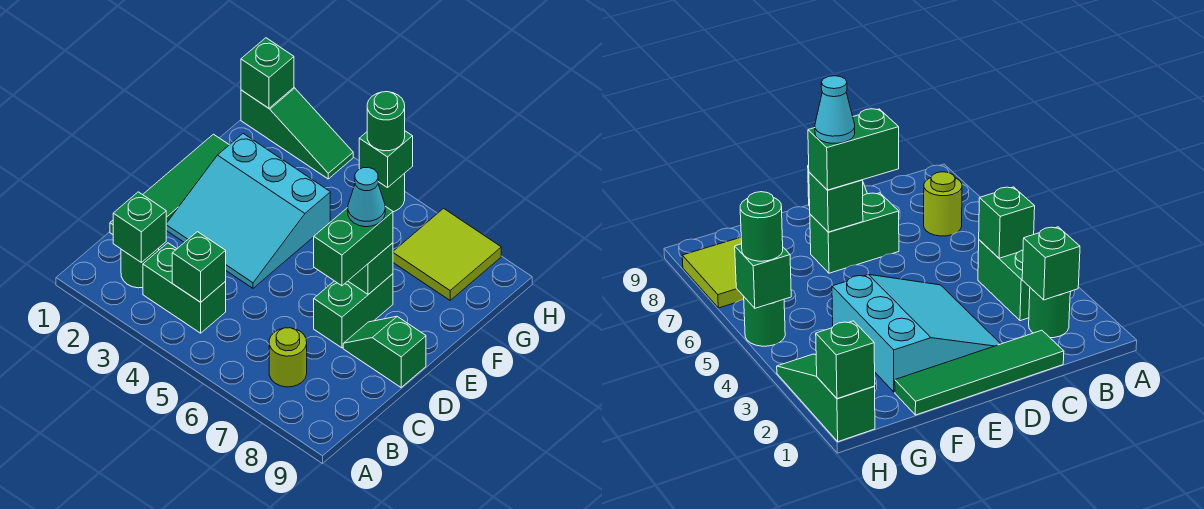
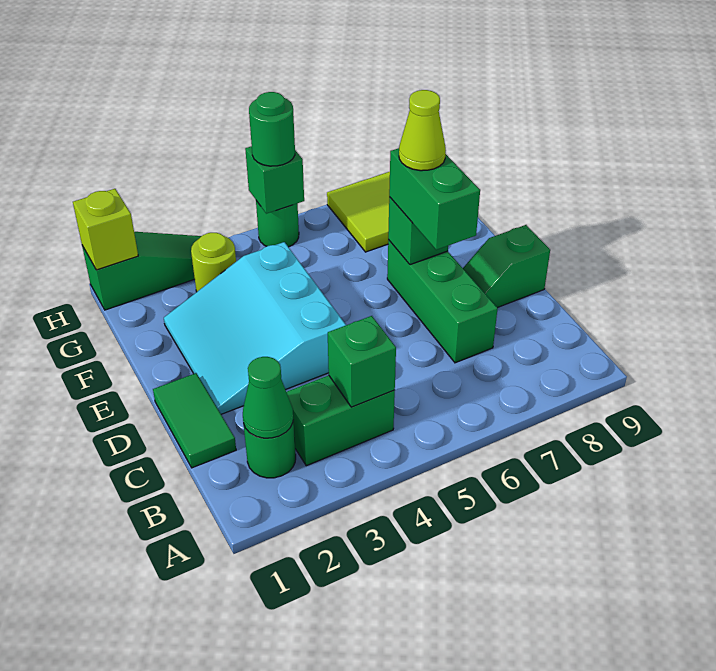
green 1x1 brick [113,192,166,262] -> green 1x1 cone [243,357,293,438]
lime 1x1 round brick [269,328,307,387] -> lime 1x1 round brick moved to [191,233,236,292]
green 1x4 tile [110,134,229,234] -> green 1x2 tile [153,373,236,468]
cyan 3x3 slope [166,134,330,288] -> cyan 3x3 slope turned to [164,242,346,414]
green 1x2 brick [314,274,393,348] -> green 1x3 brick [387,240,498,363]
cyan 1x1 cone [348,167,385,227] -> lime 1x1 cone [399,90,446,171]
green 1x1 brick [241,38,294,108] -> lime 1x1 brick [73,189,138,270]

